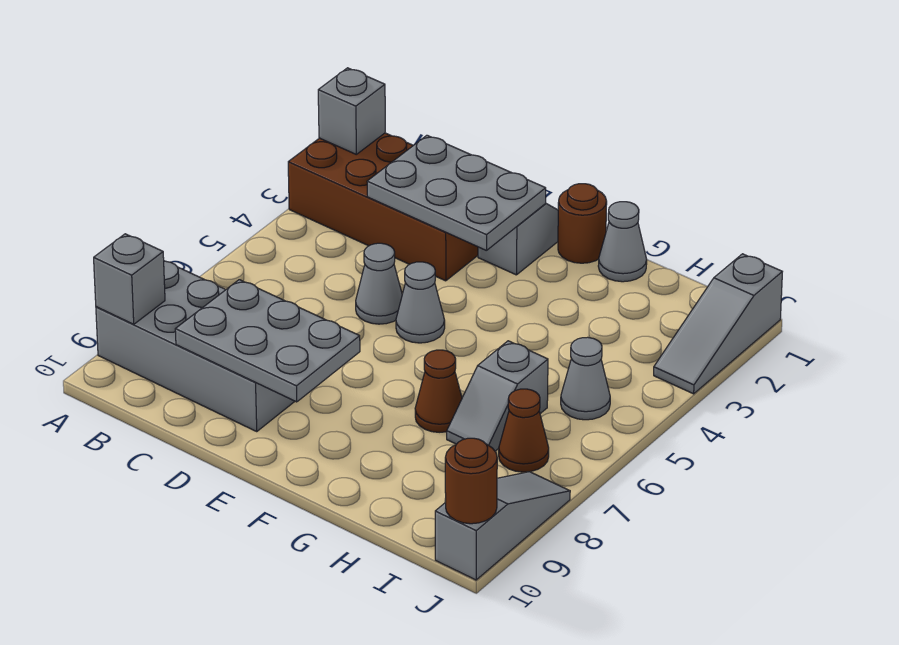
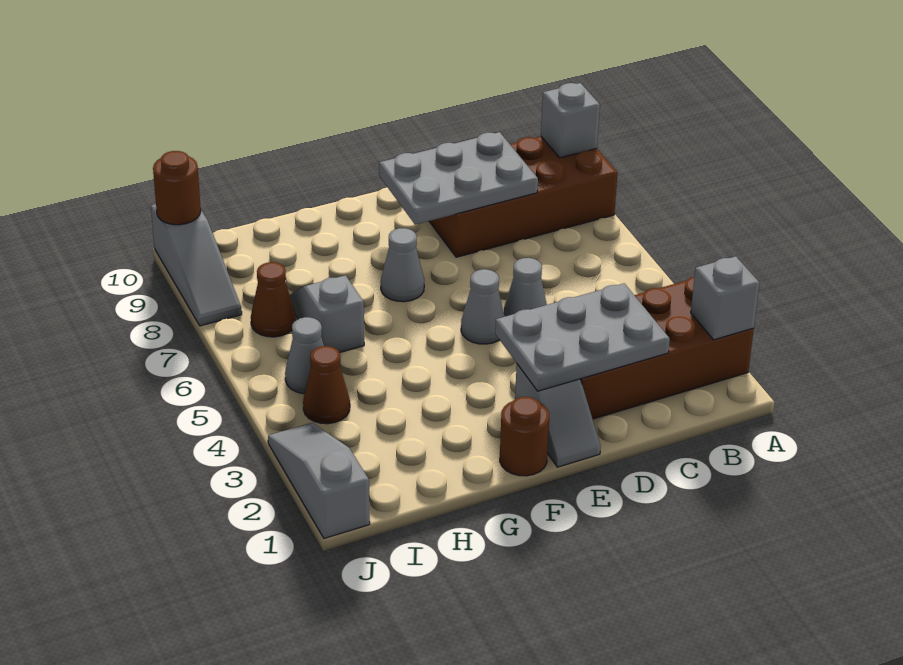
grey 2x4 brick [96,261,295,431] -> brown 2x4 brick [429,136,618,257]
grey 1x1 cone [598,202,647,282] -> grey 1x1 cone moved to [381,228,424,302]
brown 1x1 cone [415,350,462,432] -> brown 1x1 cone moved to [303,346,350,424]

